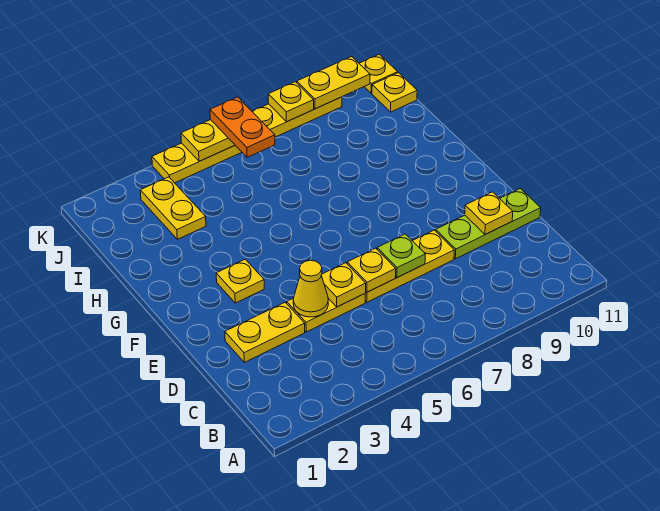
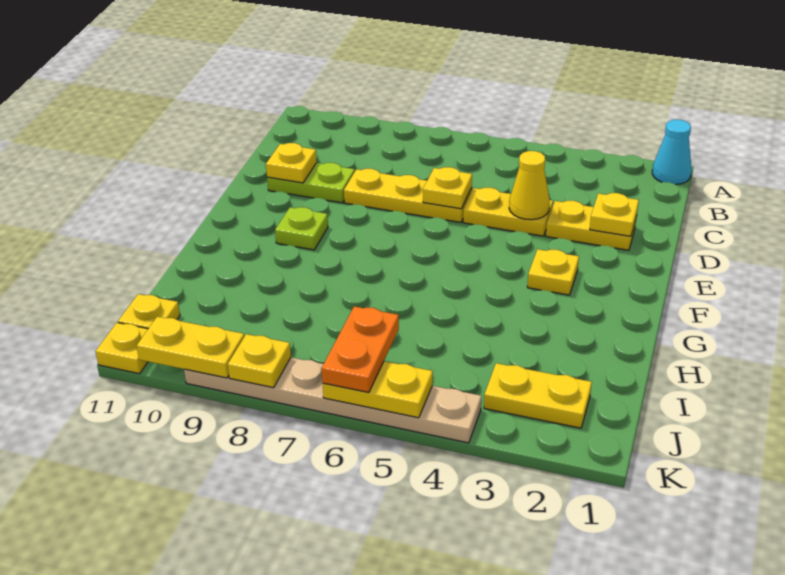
none -> cyan 1x1 cone [652,120,692,185]
yellow 1x1 plate [321,263,366,307] -> yellow 1x1 plate moved to [590,193,639,236]
lime 1x1 plate [377,234,425,278] -> lime 1x1 plate moved to [275,207,328,250]
lime 1x3 plate [436,188,541,259] -> lime 1x2 plate [267,163,355,203]
yellow 1x2 plate [140,177,206,239] -> yellow 1x2 plate turned to [484,363,592,428]
yellow 1x6 plate [152,97,342,183] -> tan 1x6 plate [184,357,481,443]

